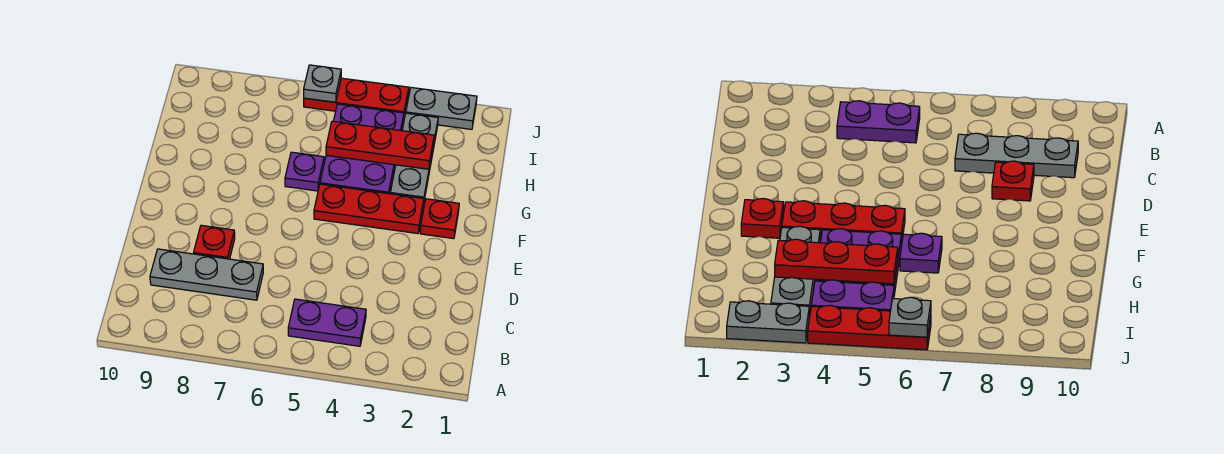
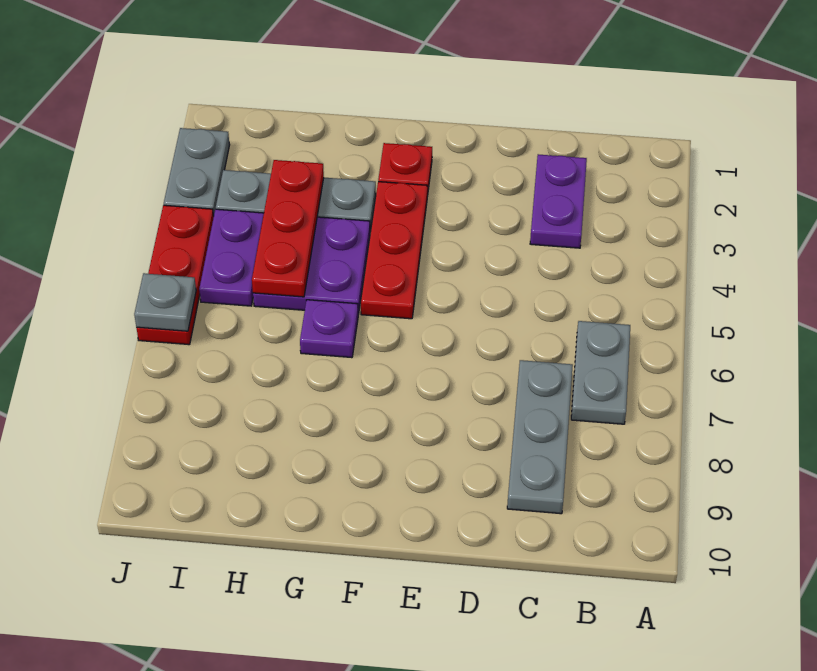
purple 1x2 plate [288,299,366,346] -> purple 1x2 plate moved to [530,154,587,248]
none -> grey 1x2 plate [571,321,630,424]
red 1x1 plate [194,225,235,259] -> none

